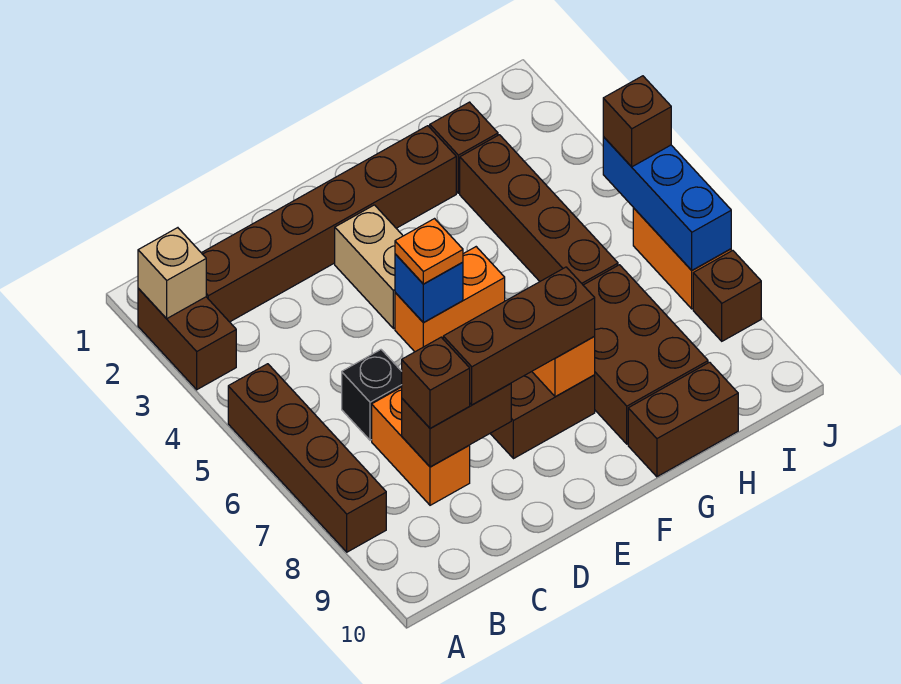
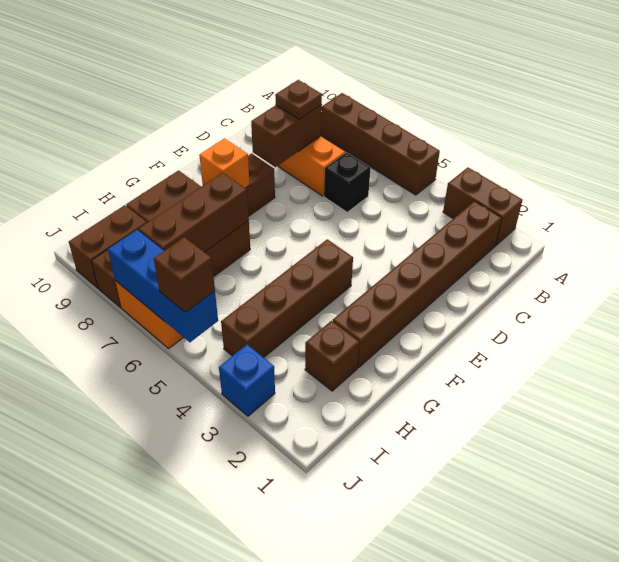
tan 1x1 brick [138,228,206,319] -> none
brown 1x1 brick [402,337,470,428] -> brown 1x1 plate [275,80,322,119]
brown 1x3 brick [443,267,595,405] -> brown 1x3 brick moved to [139,173,249,252]
tan 1x2 brick [335,205,403,329] -> none
orange 1x2 brick [395,247,505,352] -> none
blue 1x1 brick [395,254,463,322] -> blue 1x1 brick moved to [219,345,275,416]
orange 1x1 plate [395,219,463,284] -> none
brown 1x2 brick [628,362,738,477] -> brown 1x2 brick moved to [69,205,147,288]
brown 1x4 brick [460,135,618,285] -> brown 1x4 brick turned to [221,239,353,358]

